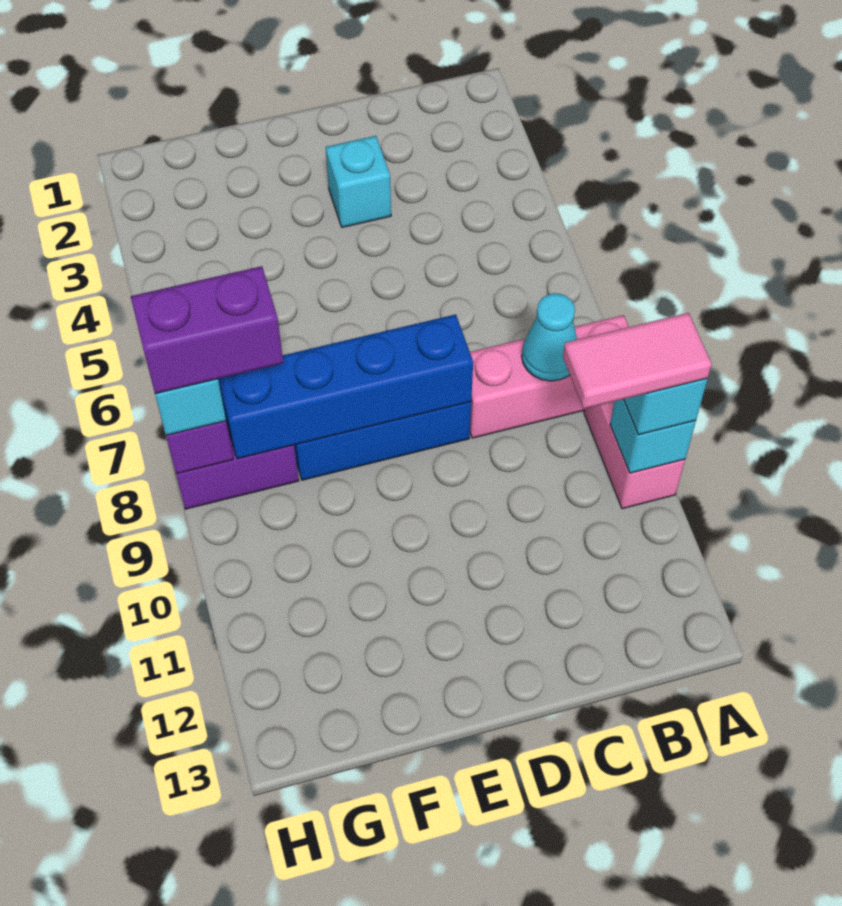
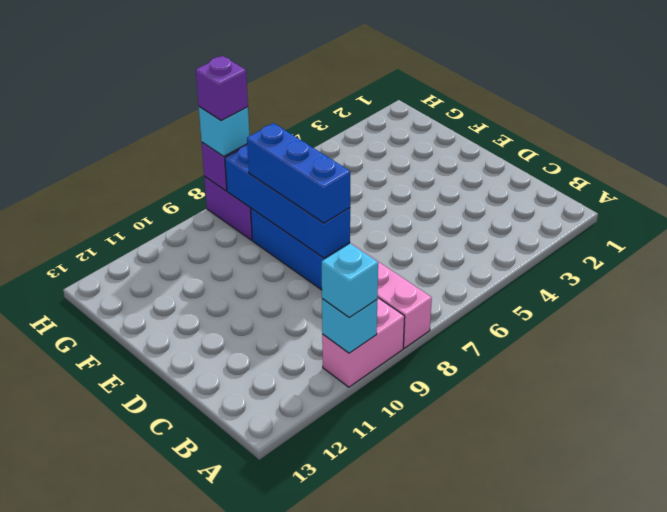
pink 1x2 tile [563,313,712,409] -> none
cyan 1x1 cone [522,293,577,381] -> none
cyan 1x1 brick [326,136,391,227] -> none
none -> blue 1x3 brick [247,123,350,223]
purple 1x2 brick [131,266,283,394] -> purple 1x1 brick [196,56,248,121]

